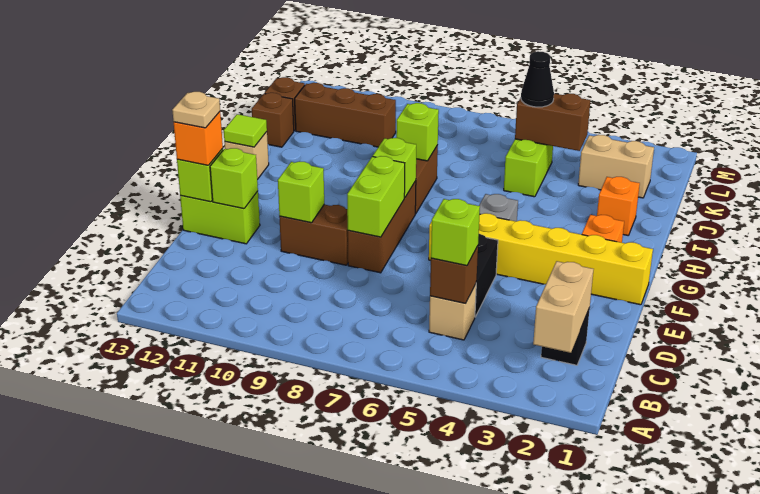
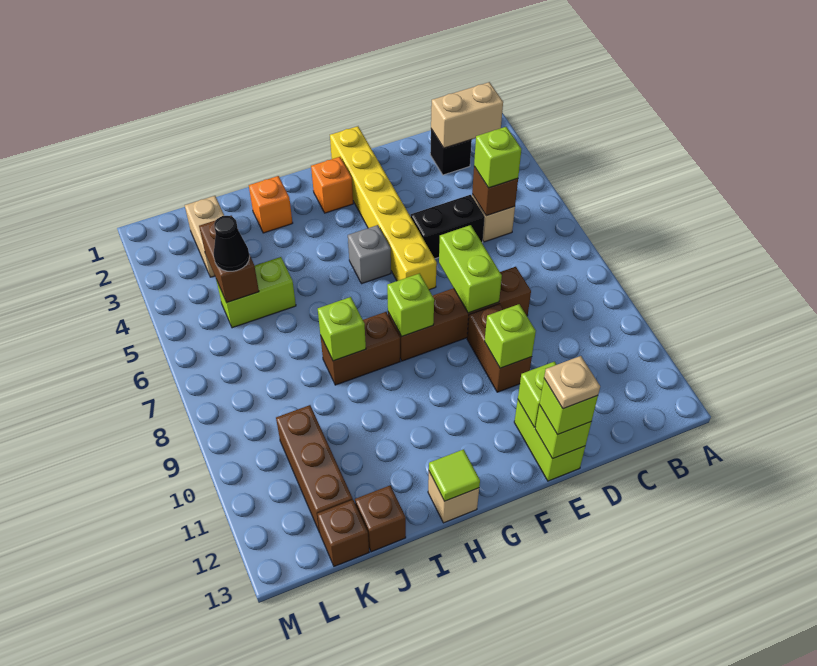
brown 1x3 brick [348,181,416,273] -> brown 1x4 brick [388,267,531,361]
lime 1x2 brick [347,156,405,237] -> lime 1x2 brick turned to [439,225,502,313]
orange 1x1 brick [174,112,223,165] -> lime 1x1 brick [540,379,598,435]

